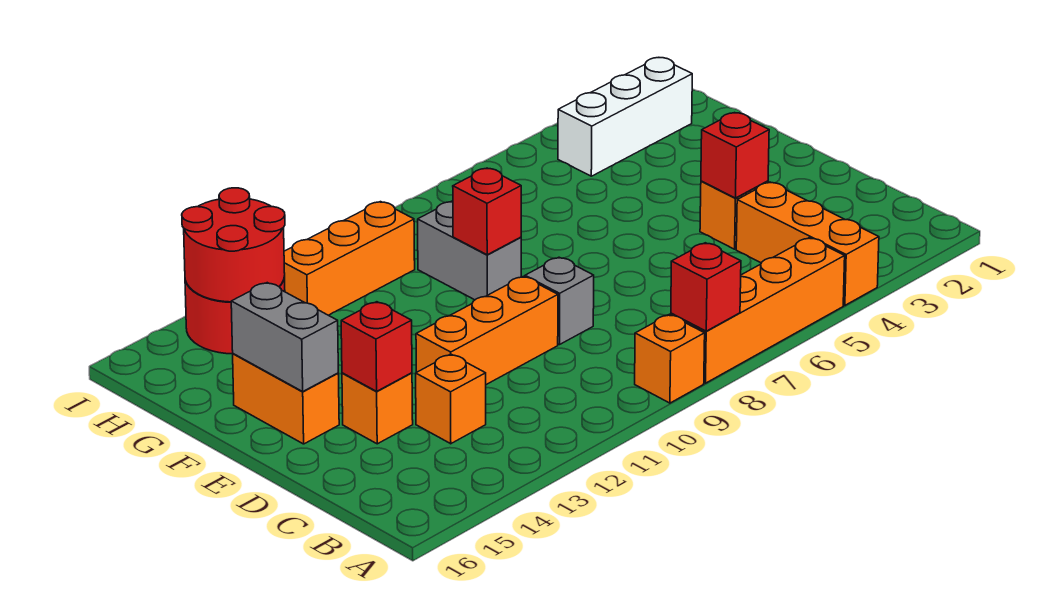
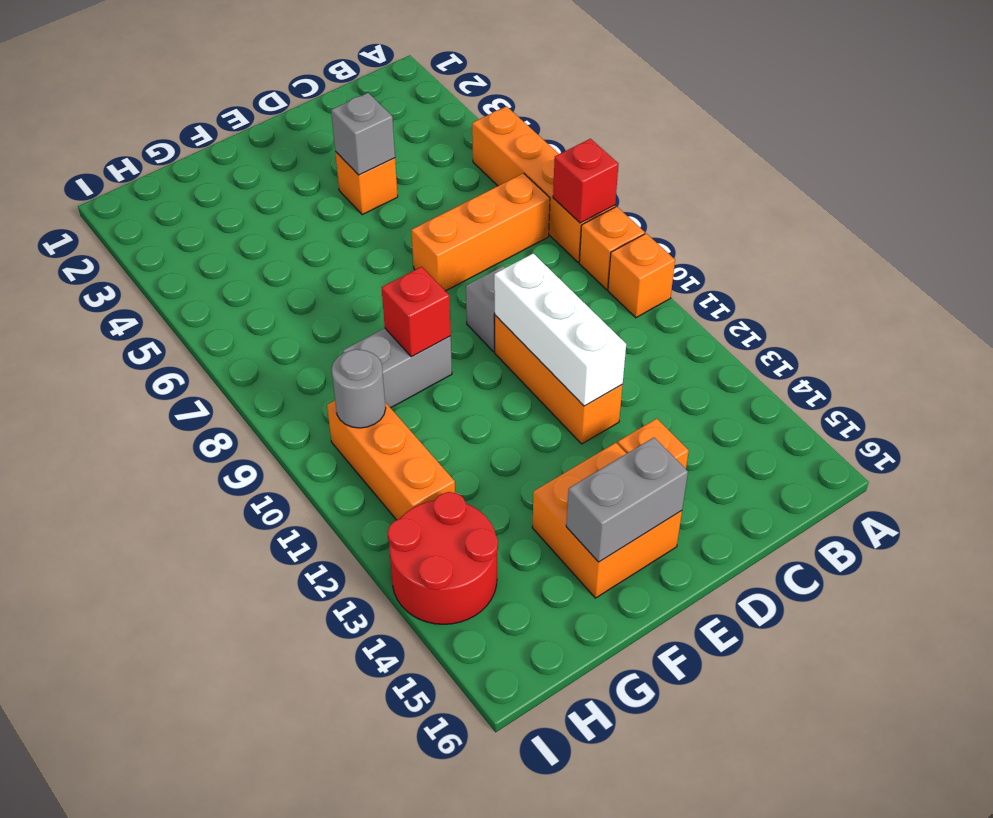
orange 1x3 brick [736,182,879,305] -> orange 1x3 brick moved to [411,173,550,291]
orange 1x1 brick [416,354,486,444] -> orange 1x1 brick moved to [608,234,675,318]
red 1x1 brick [701,113,769,198] -> grey 1x1 brick [331,93,395,175]
red 1x1 brick [341,302,412,391] -> none
orange 1x2 brick [233,354,339,444] -> orange 2x2 brick [532,443,682,598]
white 1x3 brick [558,58,692,176] -> white 1x3 brick moved to [494,254,626,406]
none -> grey 1x1 round brick [332,349,386,428]
red 2x2 round brick [182,188,285,302] -> none

